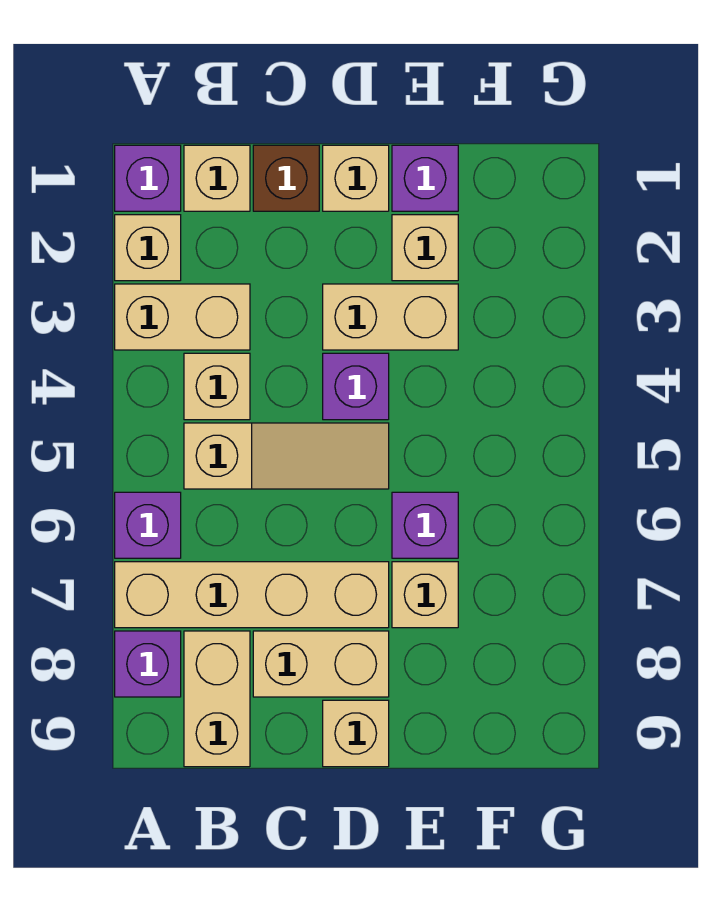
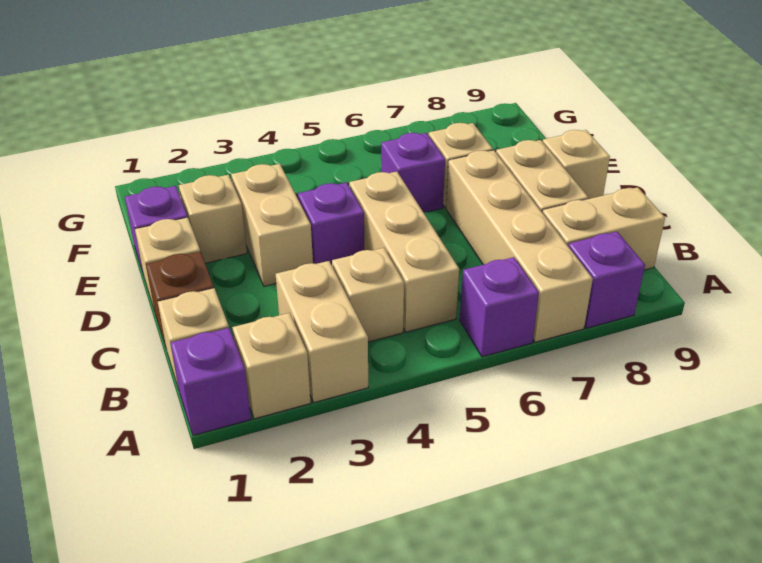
tan 1x3 slope [184,423,389,489] -> tan 1x3 brick [349,172,459,332]

